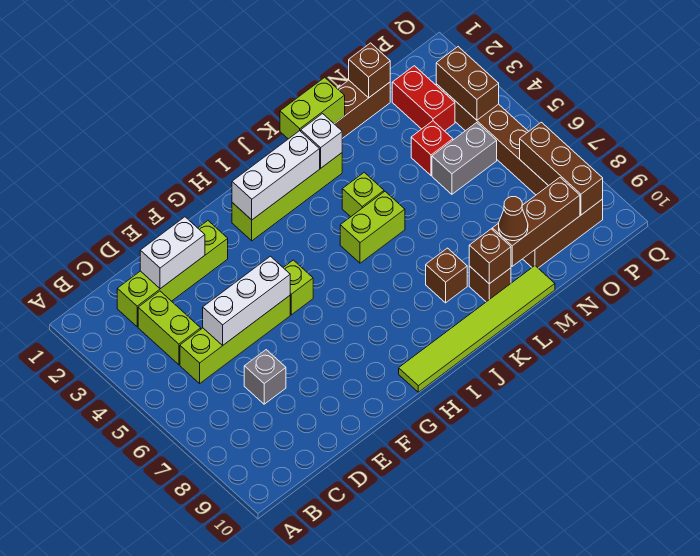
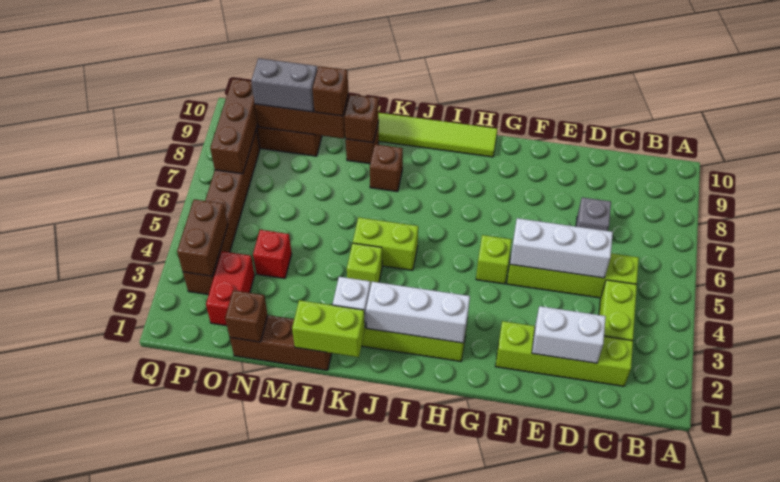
brown 1x1 cone [499,197,528,241] -> brown 1x1 brick [313,66,348,116]
grey 1x2 brick [432,123,497,194] -> grey 1x2 brick moved to [251,58,317,112]

